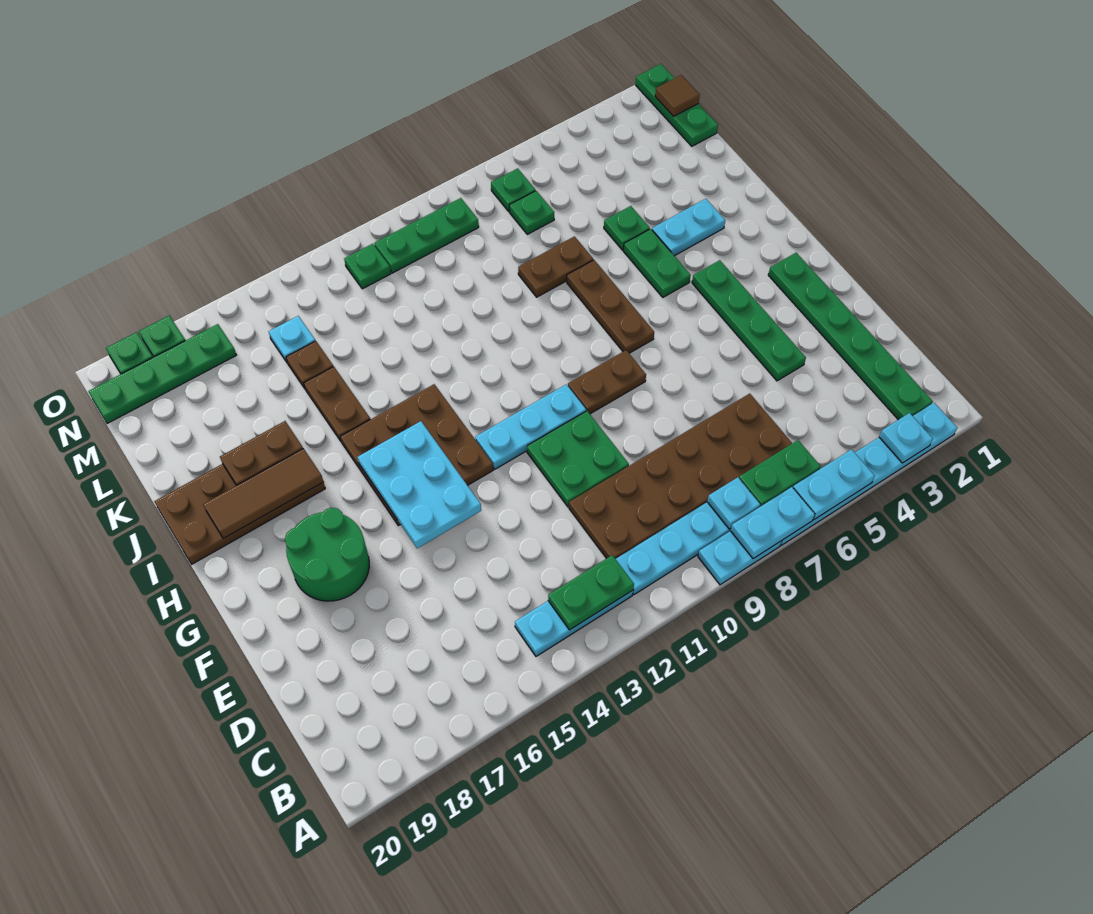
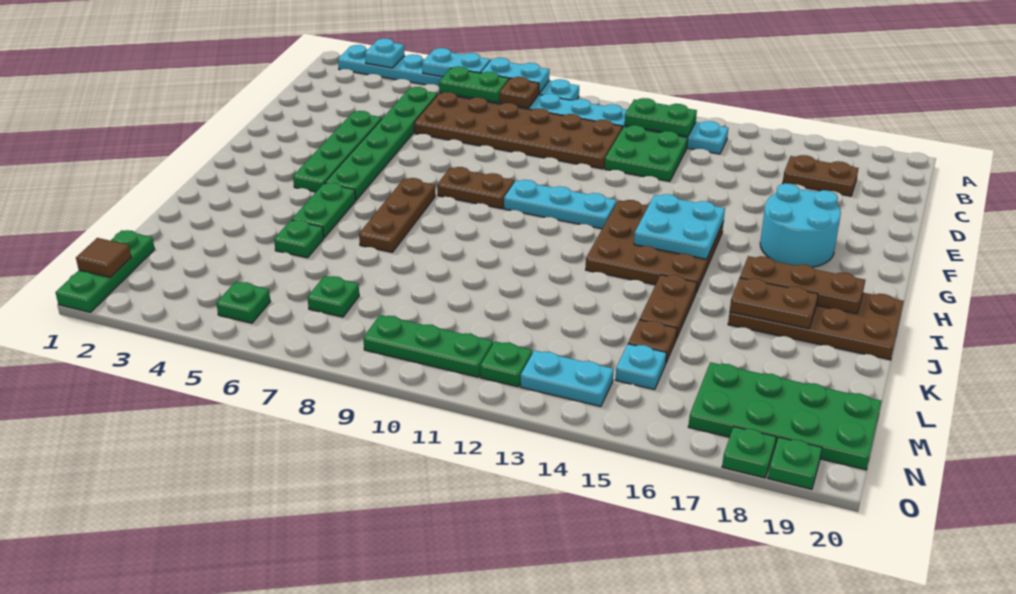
green 1x6 plate [768,253,933,420] -> green 1x6 plate moved to [325,87,438,200]
cyan 1x1 plate [707,477,760,529] -> brown 1x1 plate [500,77,539,108]
green 2x2 plate [527,411,629,507] -> green 2x2 plate moved to [605,125,688,182]
cyan 2x3 plate [358,421,481,548] -> cyan 2x2 plate [634,194,725,259]
green 2x2 round brick [285,508,369,601] -> cyan 2x2 round brick [760,183,841,267]
brown 1x3 tile [203,448,323,538] -> brown 1x3 plate [740,256,865,314]
cyan 1x2 plate [652,199,725,256] -> cyan 1x2 plate moved to [521,350,614,407]
brown 1x2 plate [518,236,593,297] -> brown 1x2 plate moved to [783,155,858,196]
green 1x1 plate [491,168,535,211] -> green 1x1 plate moved to [216,282,270,323]
green 1x4 plate [88,324,236,424] -> green 2x4 plate [688,362,882,470]

